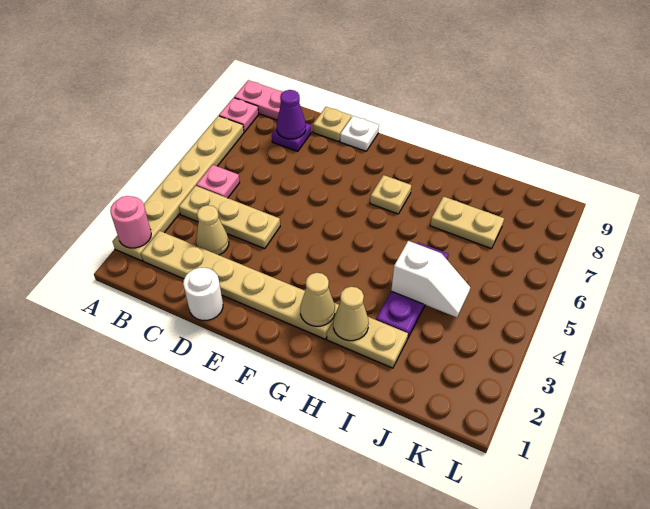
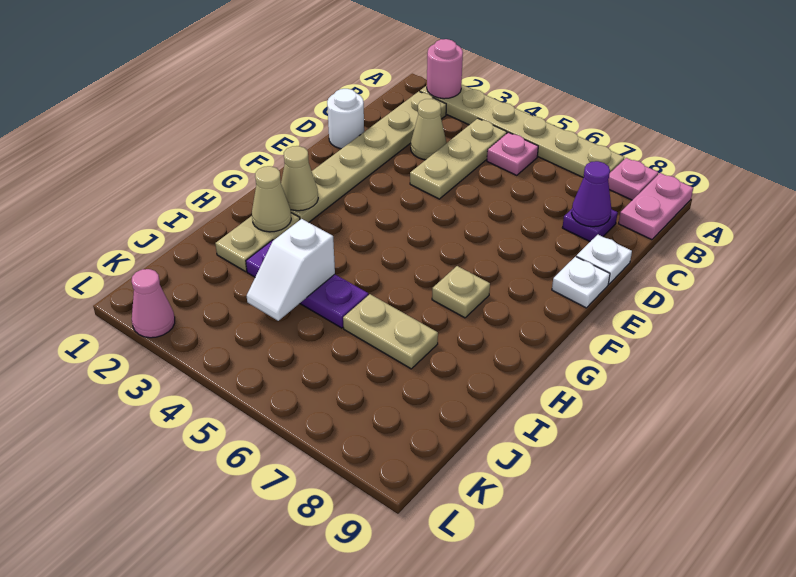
tan 1x1 plate [313,107,351,142] -> white 1x1 plate [576,235,632,284]
tan 1x2 plate [430,197,504,249] -> tan 1x2 plate turned to [343,294,438,369]
none -> pink 1x1 cone [132,269,175,338]

